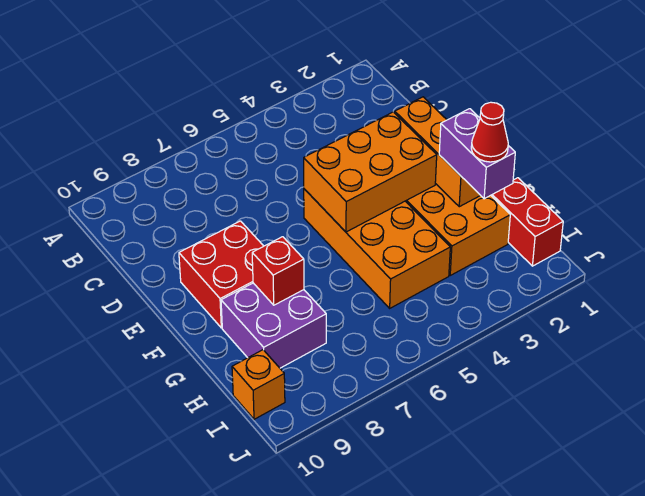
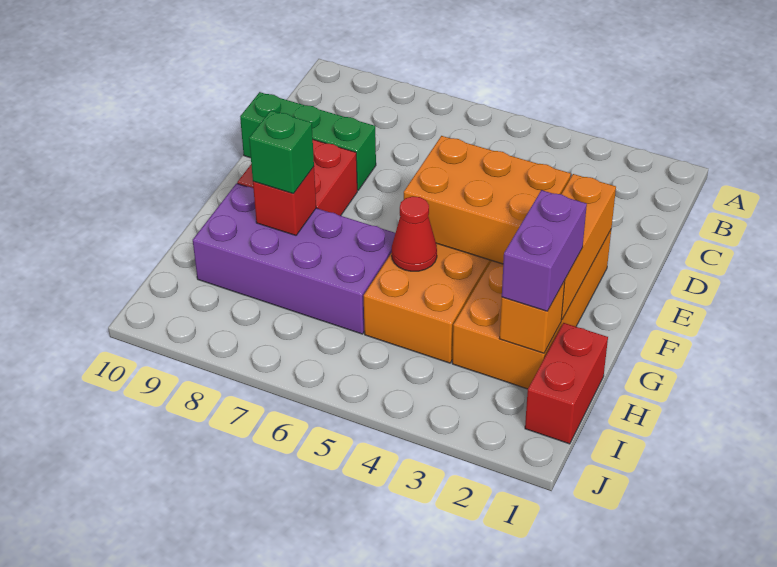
none -> green 1x3 brick [240,92,376,190]
purple 2x2 brick [221,283,326,368] -> purple 2x4 brick [193,183,395,334]
none -> green 1x1 brick [249,110,314,194]
red 1x1 cone [471,102,508,162] -> red 1x1 cone moved to [392,196,437,271]
orange 1x1 brick [232,350,285,419] -> orange 1x1 brick moved to [499,281,565,353]

